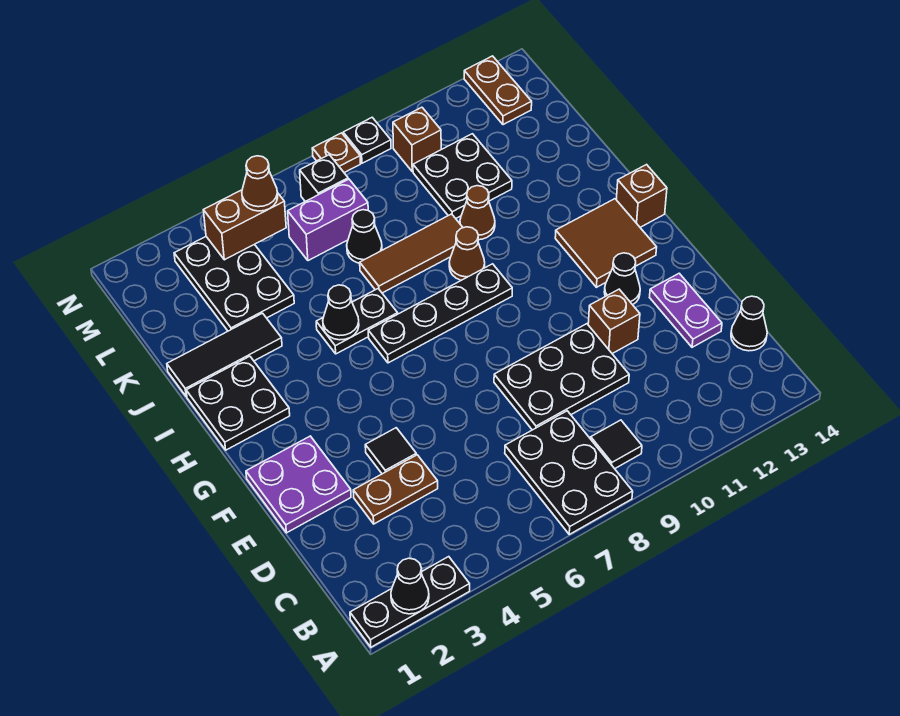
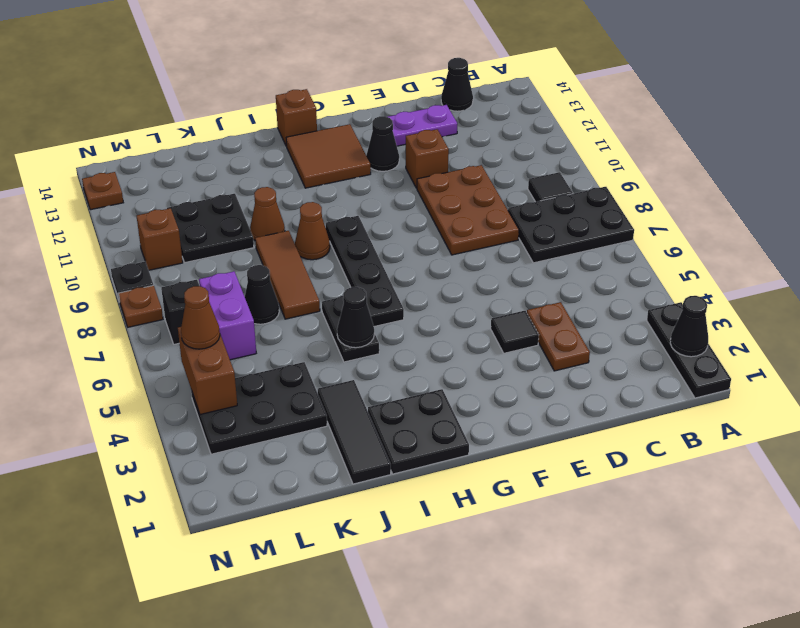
black 2x3 plate [494,324,629,430] -> brown 2x3 plate [417,165,519,255]
purple 2x2 plate [246,436,351,533] -> none
brown 1x2 plate [464,56,532,125] -> brown 1x1 plate [82,172,123,210]

